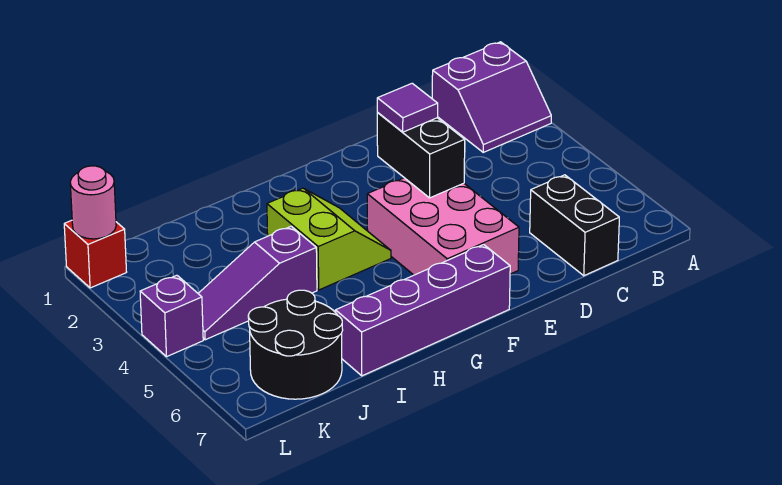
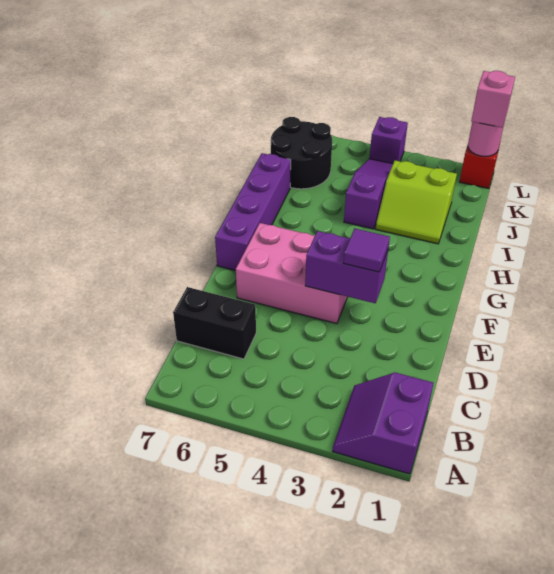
black 1x2 brick [377,113,465,198] -> purple 1x2 brick [305,231,388,303]
lime 2x2 slope [267,188,391,290] -> lime 2x2 slope moved to [376,160,457,244]
none -> pink 1x1 brick [471,71,515,128]

